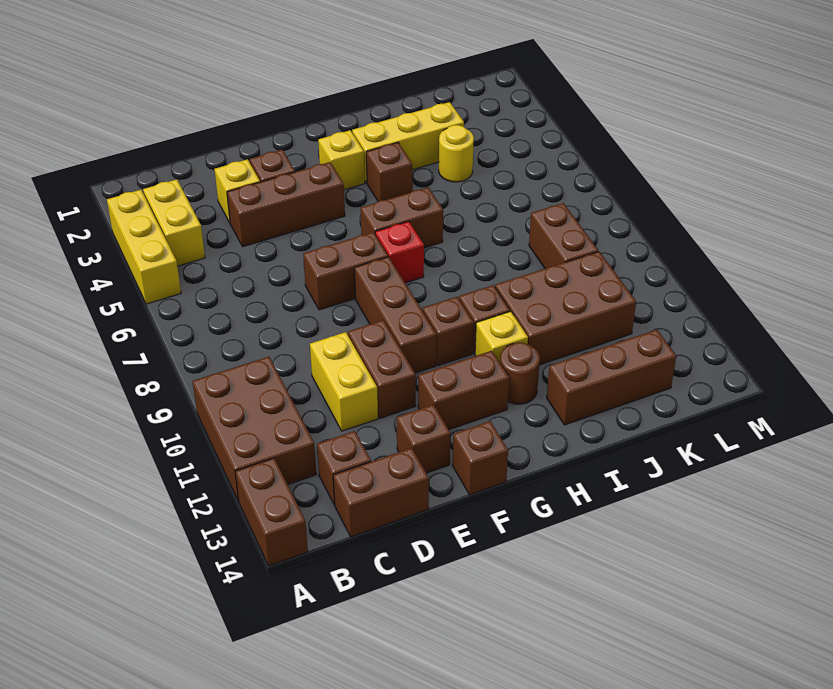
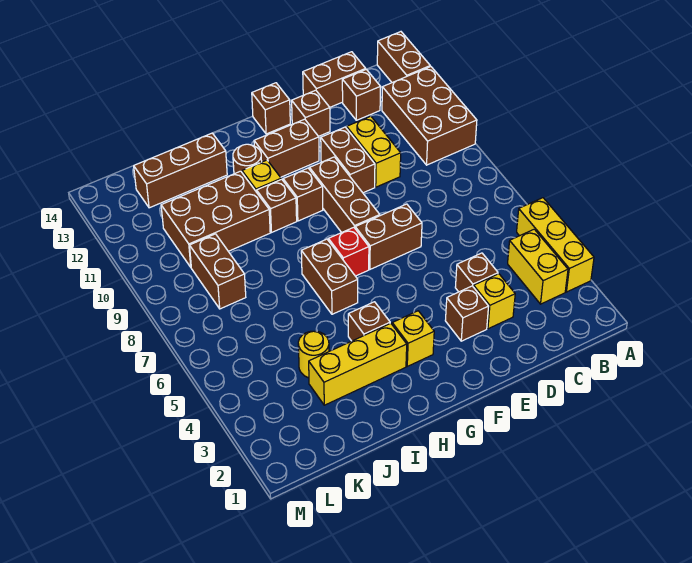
brown 1x3 brick [227,162,345,247] -> brown 1x1 brick [455,253,498,292]
brown 1x2 brick [361,187,443,248] -> brown 1x2 brick turned to [301,239,358,314]

